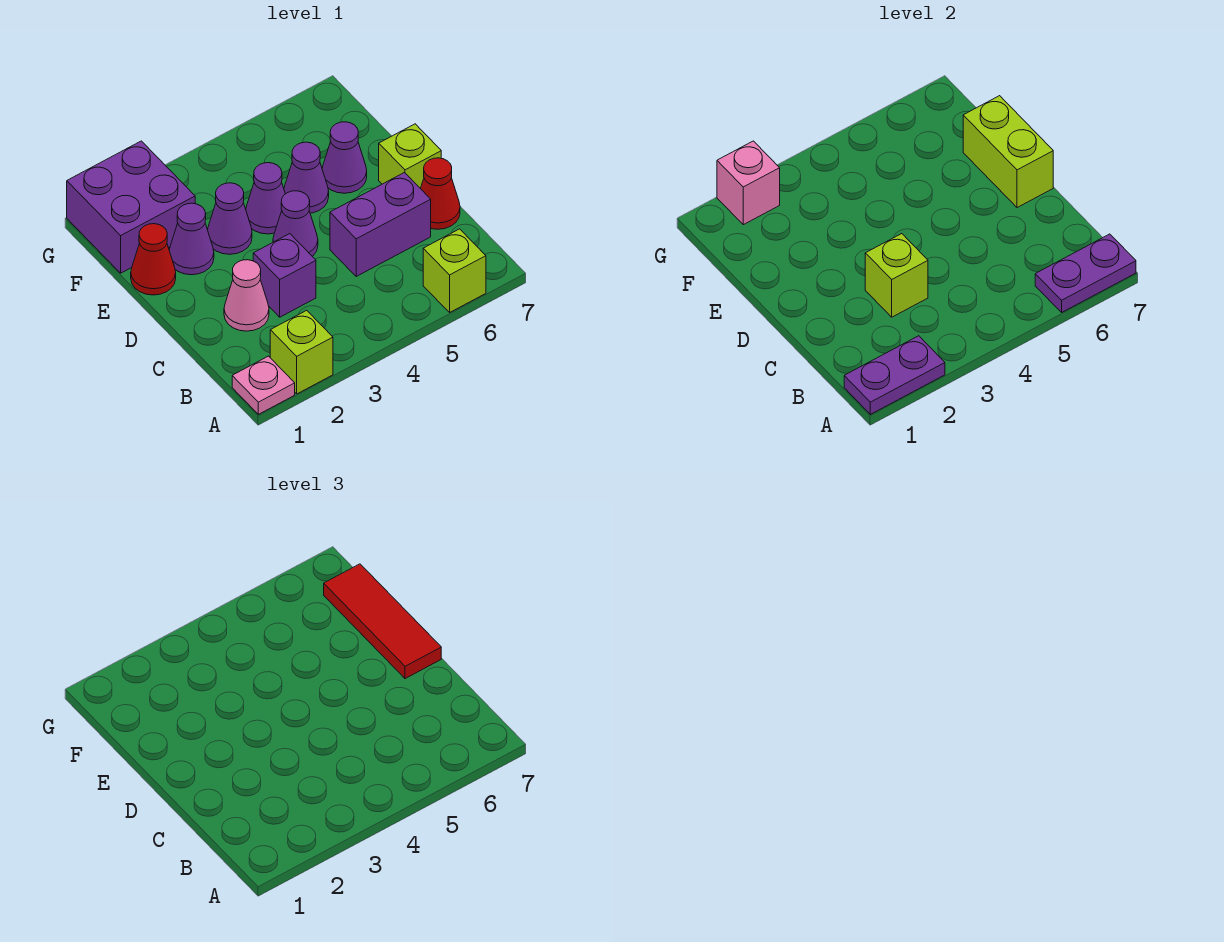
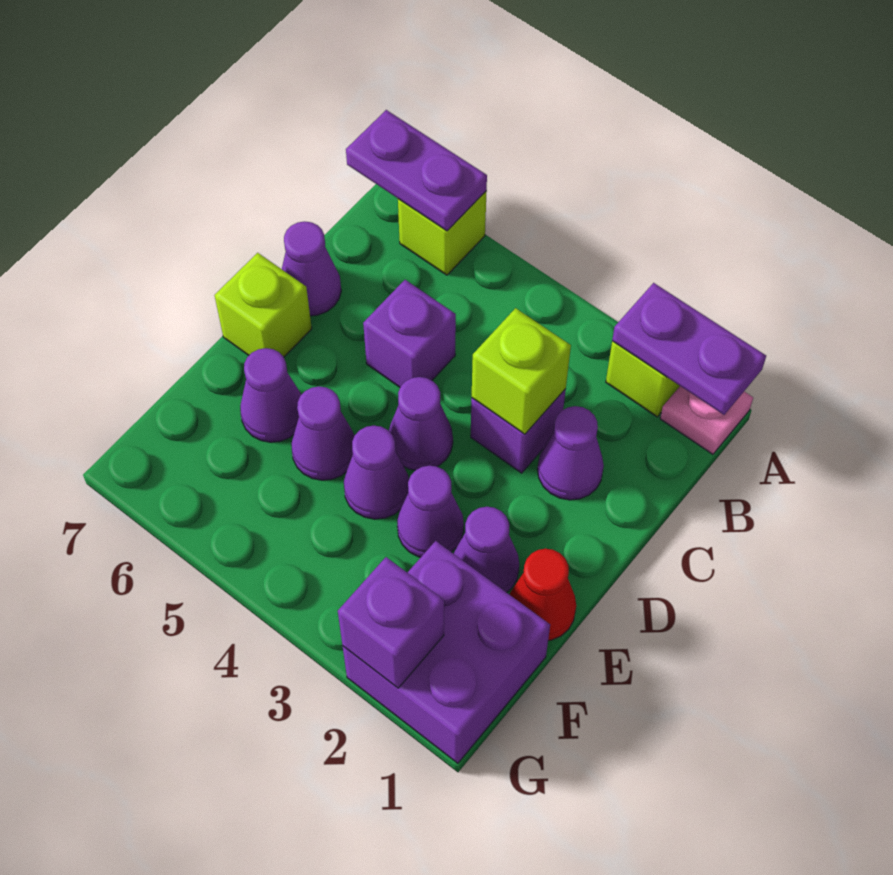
pink 1x1 cone [224,260,269,331] -> purple 1x1 cone [537,406,604,500]
purple 1x2 brick [330,173,431,276] -> purple 1x1 brick [363,280,456,387]
red 1x1 cone [420,158,460,229] -> purple 1x1 cone [282,221,341,316]
lime 1x2 brick [963,96,1053,208] -> none
red 1x3 tile [324,564,441,679] -> none
pink 1x1 brick [717,141,780,225] -> purple 1x1 brick [338,557,444,688]

